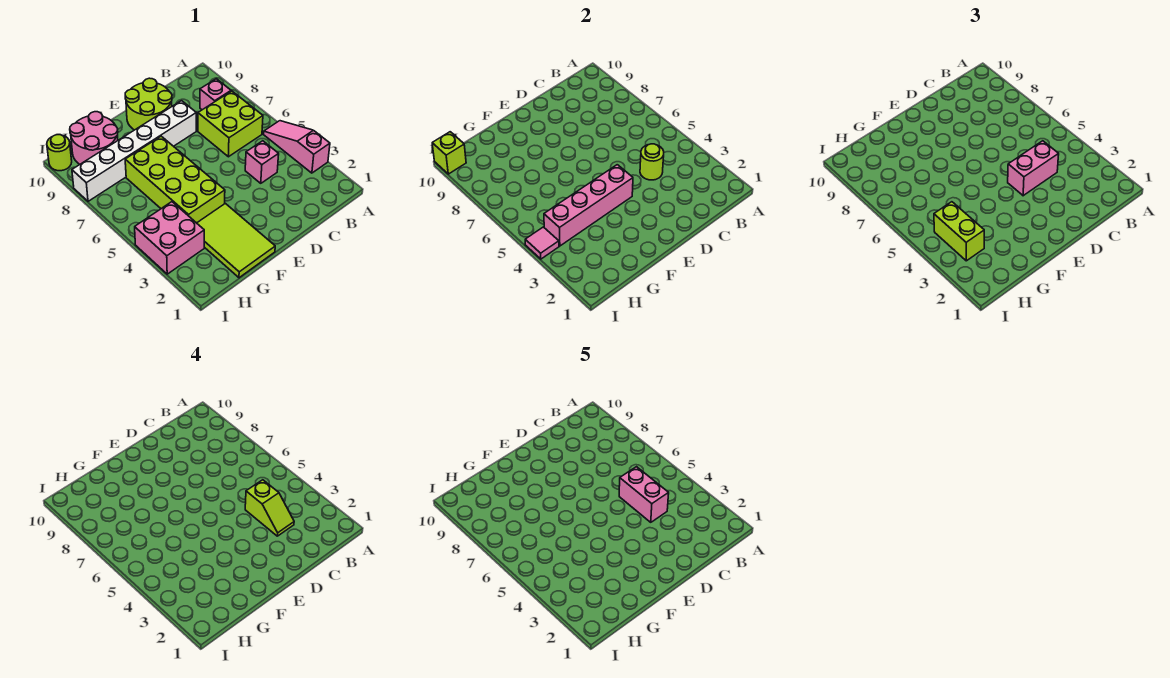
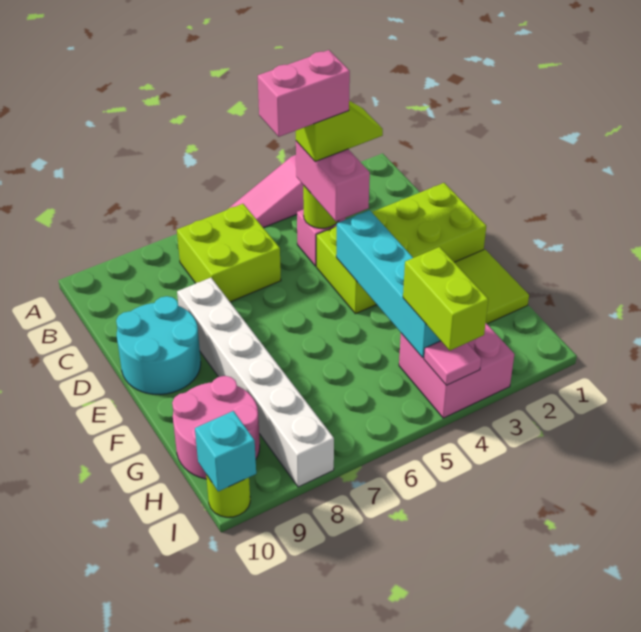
pink 1x1 brick [200,79,231,110] -> none
lime 2x2 round brick [125,78,172,130] -> cyan 2x2 round brick [116,296,201,394]
pink 1x4 brick [544,165,633,246] -> cyan 1x4 brick [336,210,441,358]
lime 2x4 brick [125,136,225,223] -> lime 2x4 brick moved to [316,183,486,314]
lime 1x2 brick [934,202,984,261] -> lime 1x2 brick turned to [403,247,488,350]
lime 1x1 brick [432,132,466,174] -> cyan 1x1 brick [195,411,256,492]

